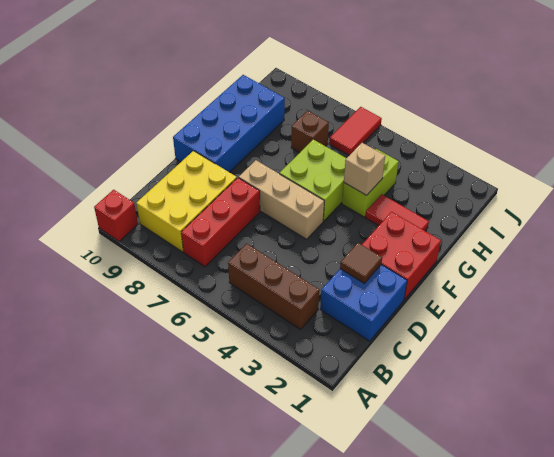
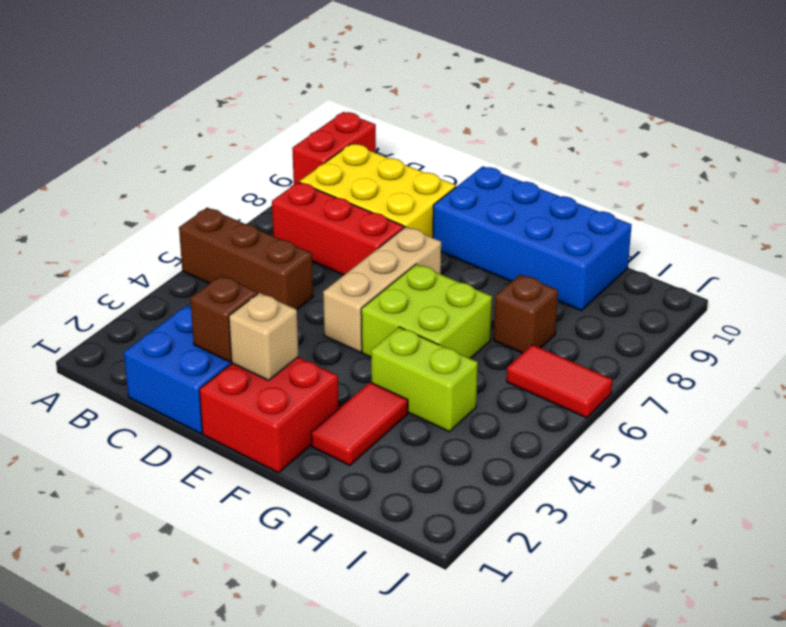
red 1x1 brick [94,190,138,241] -> red 1x2 brick [292,112,376,185]
brown 1x3 brick [228,244,319,329] -> brown 1x3 brick turned to [179,208,313,310]
brown 1x1 tile [340,243,382,283] -> brown 1x1 brick [190,275,258,362]
tan 1x1 brick [344,143,385,195] -> tan 1x1 brick moved to [229,293,298,380]

